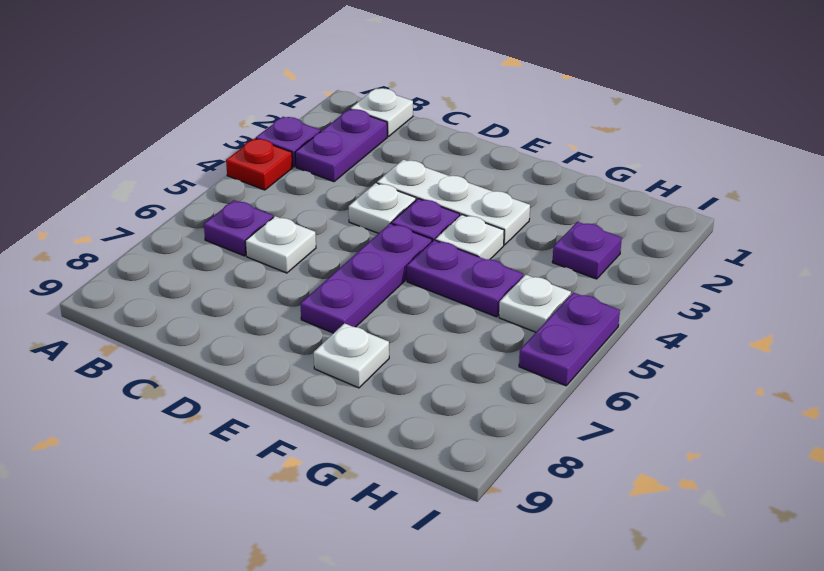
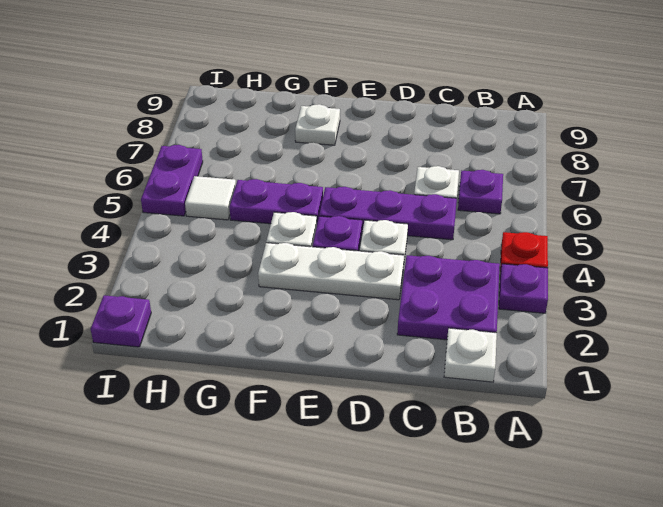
purple 1x2 plate [295,109,387,182] -> purple 2x2 plate [397,255,500,340]
purple 1x3 plate [300,224,432,333] -> purple 1x3 plate turned to [319,187,457,240]
purple 1x1 plate [552,222,622,279] -> purple 1x1 plate moved to [91,295,151,347]
white 1x1 plate [499,275,571,332] -> white 1x1 tile [185,176,236,220]

